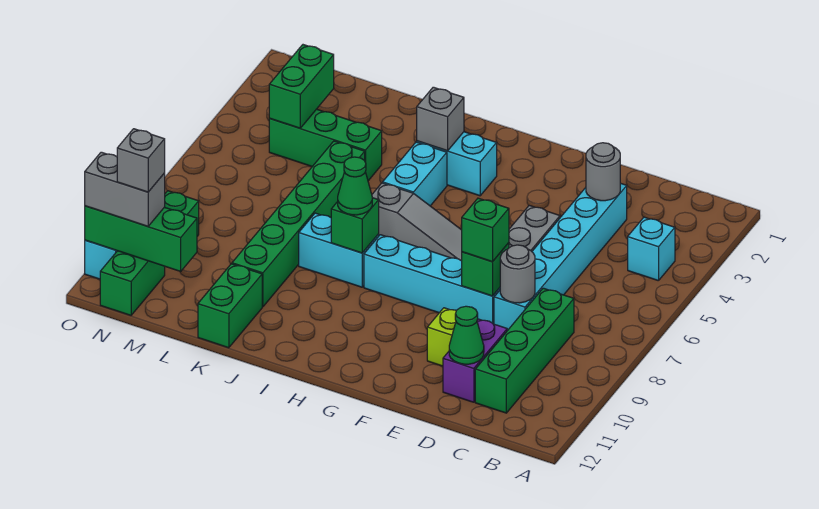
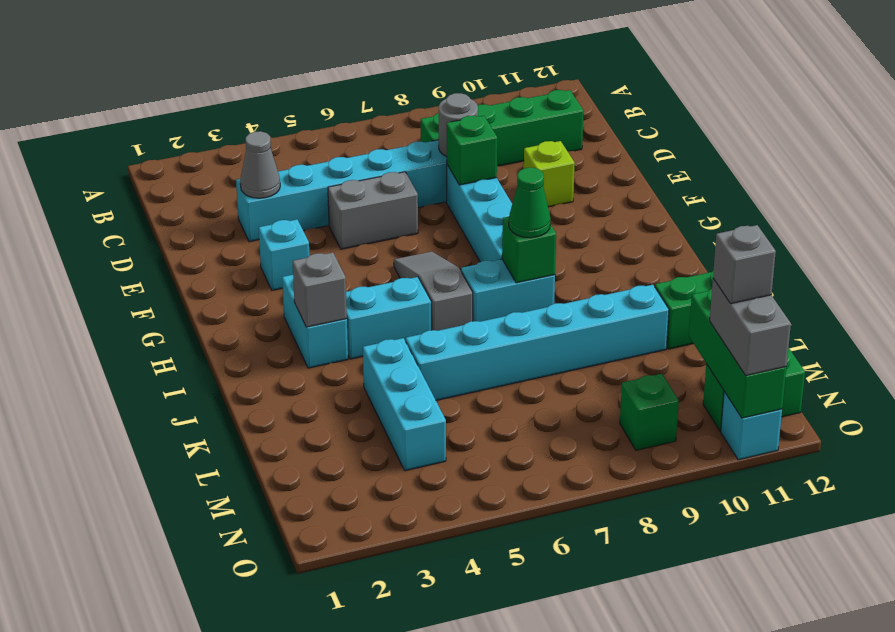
cyan 1x1 brick [628,217,675,281] -> cyan 1x1 brick moved to [259,219,310,290]
grey 1x1 round brick [586,143,620,201] -> grey 1x1 cone [240,131,280,198]
purple 1x2 brick [443,319,507,402] -> none
green 1x1 cone [449,306,484,364] -> none
green 1x1 brick [461,198,509,262] -> none
cyan 1x2 brick [299,213,379,287] -> cyan 1x2 brick turned to [461,259,555,322]
green 1x3 brick [269,109,382,181] -> cyan 1x3 brick [363,338,446,471]
green 1x6 brick [232,141,365,307] -> cyan 1x6 brick [406,285,669,400]
green 1x2 brick [269,45,334,128] -> none

